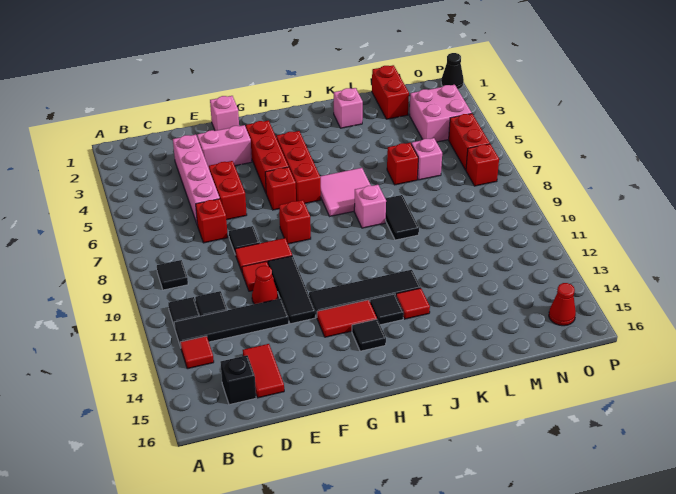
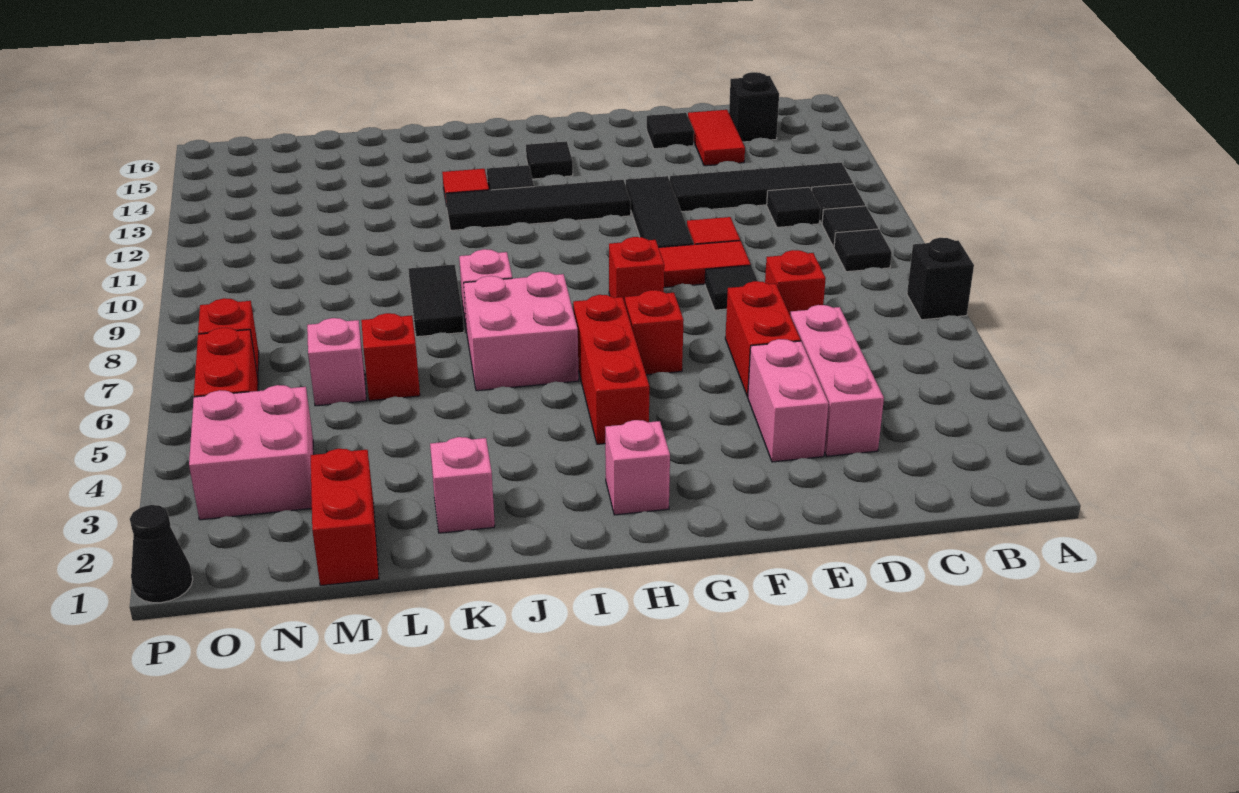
none -> black 1x1 brick [907,238,974,320]
none -> black 1x1 tile [822,206,878,247]
red 1x1 tile [180,336,214,369] -> none
pink 1x4 brick [173,135,220,223] -> pink 1x3 brick [790,305,884,456]
pink 1x2 brick [197,125,252,168] -> pink 1x2 brick turned to [748,339,829,462]
red 1x1 cone [252,266,278,304] -> none
none -> black 1x1 tile [647,113,694,149]
pink 1x1 brick [210,96,239,131] -> pink 1x1 brick moved to [605,420,670,515]
red 1x3 brick [246,121,289,193] -> none
red 1x2 tile [317,300,377,337] -> none
pink 2x2 tile [320,168,371,216] -> pink 2x2 brick [464,272,579,391]
red 1x1 cone [549,283,576,326] -> none

